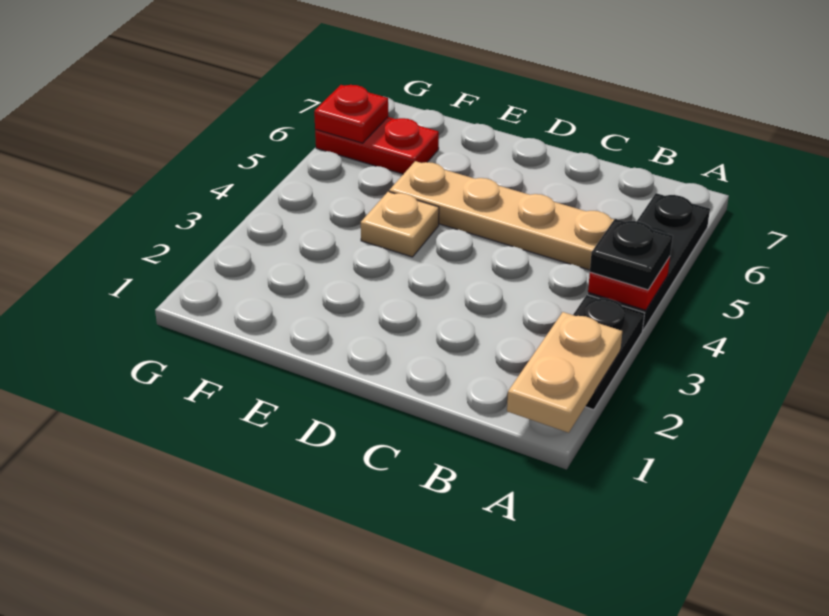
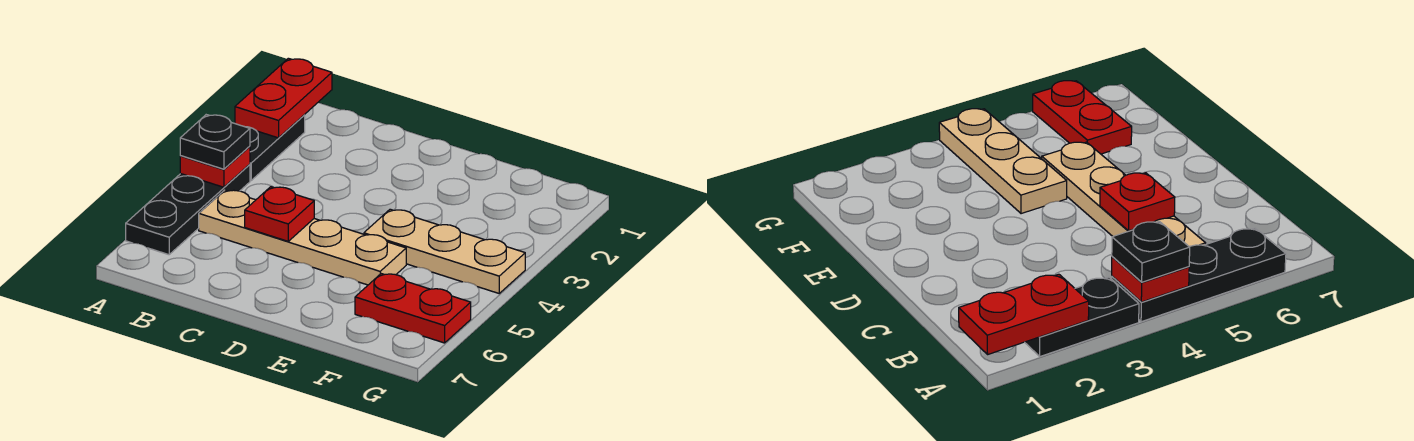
tan 1x2 plate [507,312,622,433] -> red 1x2 plate [235,58,332,138]
tan 1x1 plate [361,192,439,257] -> tan 1x3 plate [364,209,525,293]
red 1x1 plate [314,85,388,143] -> red 1x1 plate moved to [245,187,314,241]

